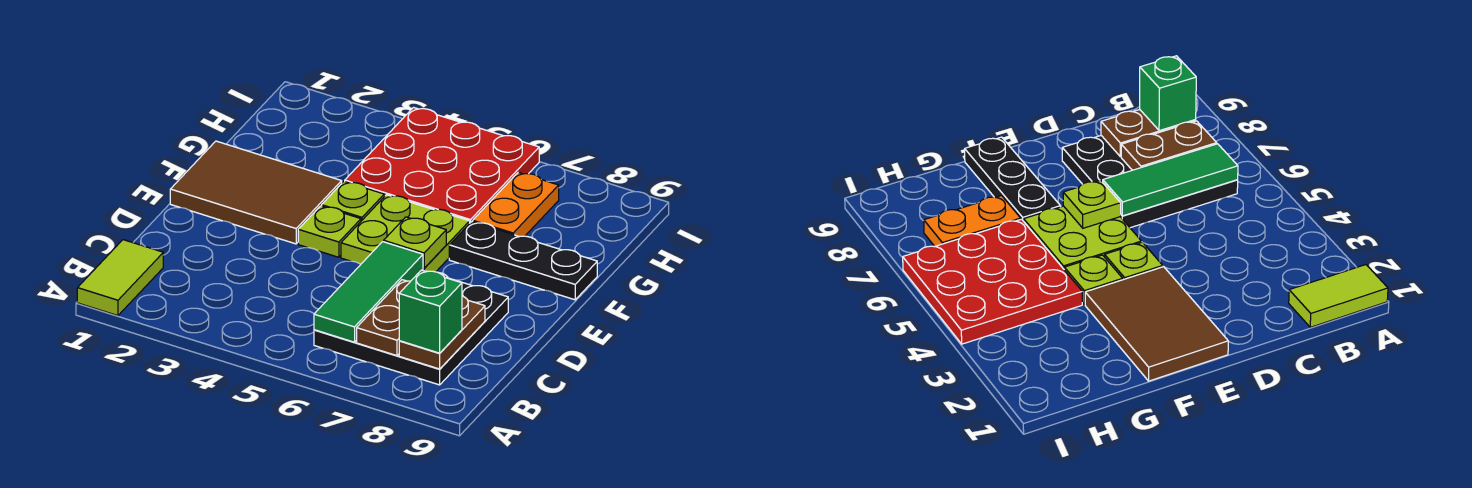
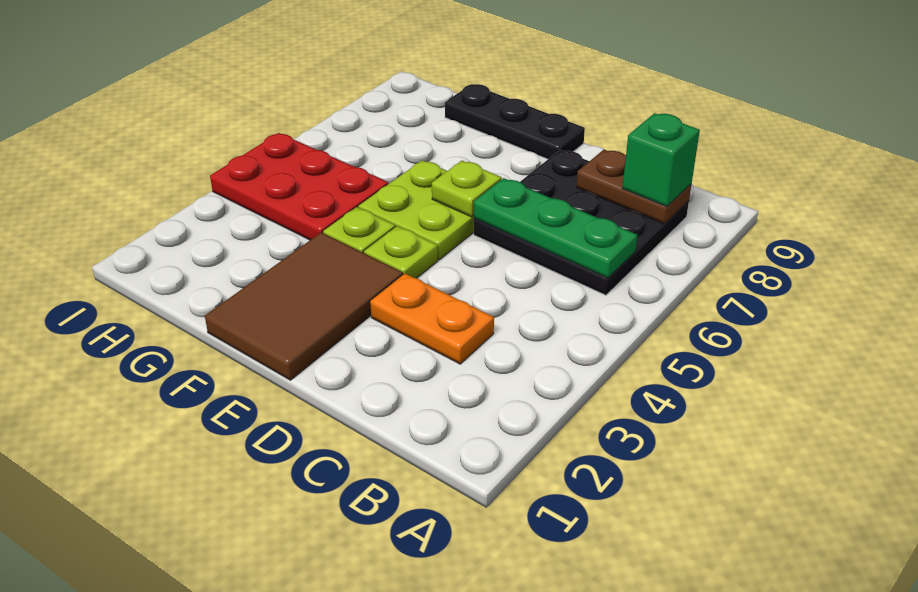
lime 1x2 tile [77,240,163,316] -> none
green 1x3 tile [314,242,423,342] -> green 1x3 plate [474,178,637,278]
brown 1x2 plate [357,280,410,356] -> none
black 1x3 plate [449,222,597,300] -> black 1x3 plate turned to [445,84,585,159]
red 3x3 plate [345,108,539,223] -> red 2x3 plate [210,133,388,240]
orange 1x2 plate [473,172,559,237] -> orange 1x2 plate moved to [370,274,494,364]

